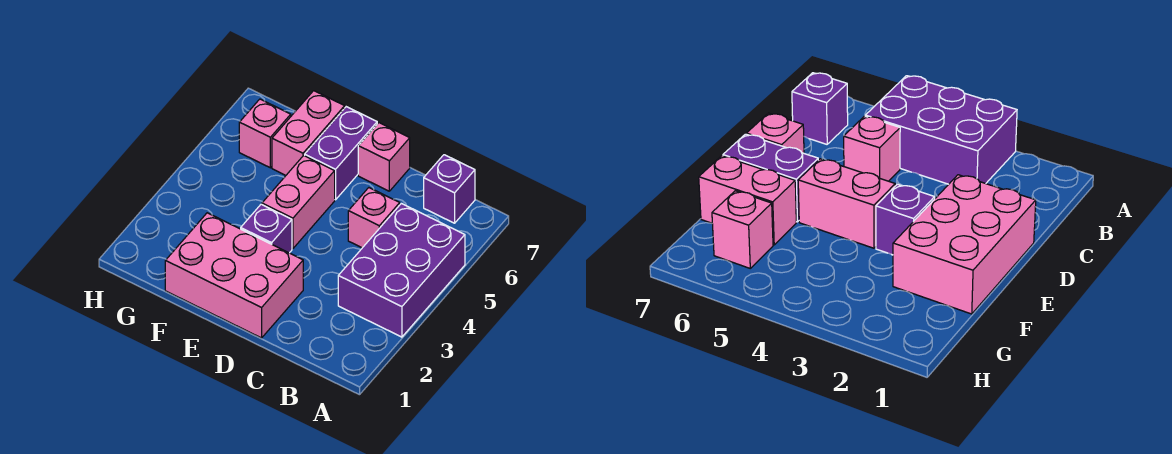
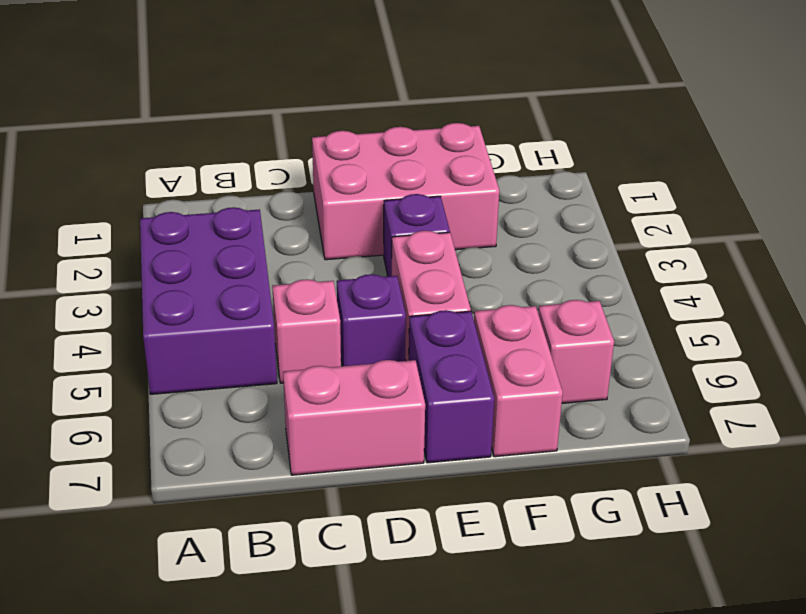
purple 1x1 brick [424,155,475,223] -> purple 1x1 brick moved to [337,274,406,366]
pink 1x1 brick [358,123,410,191] -> pink 1x2 brick [283,360,425,475]

